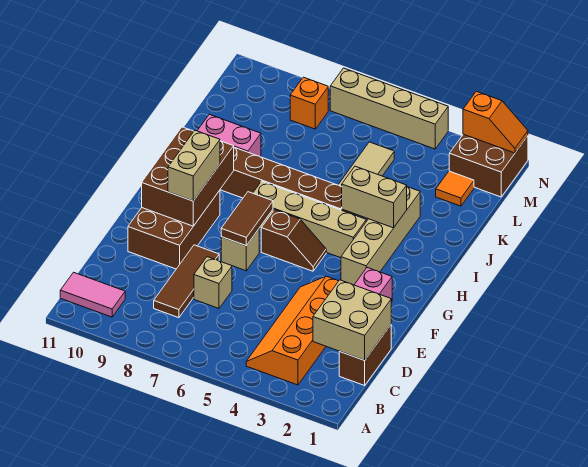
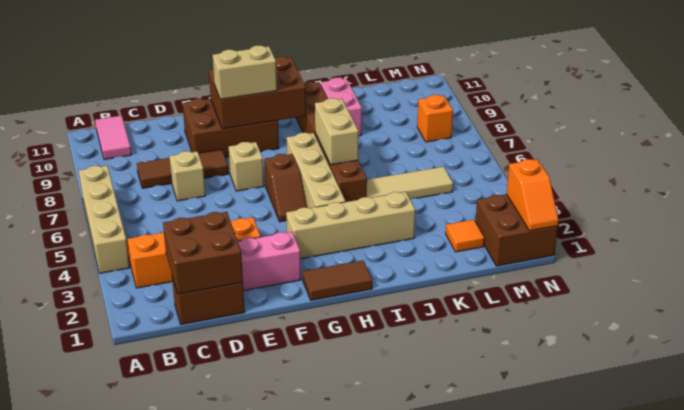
tan 2x2 brick [313,280,391,360] -> brown 2x2 brick [163,212,243,294]
brown 1x2 tile [221,192,273,246] -> brown 1x2 tile moved to [303,260,372,300]
tan 1x2 brick [342,166,407,228] -> tan 1x2 brick moved to [315,98,359,165]
tan 1x4 brick [330,68,448,149] -> tan 1x4 brick moved to [79,166,130,273]

